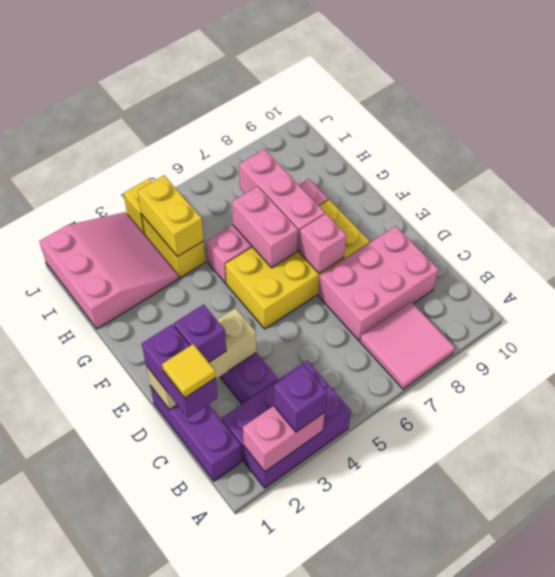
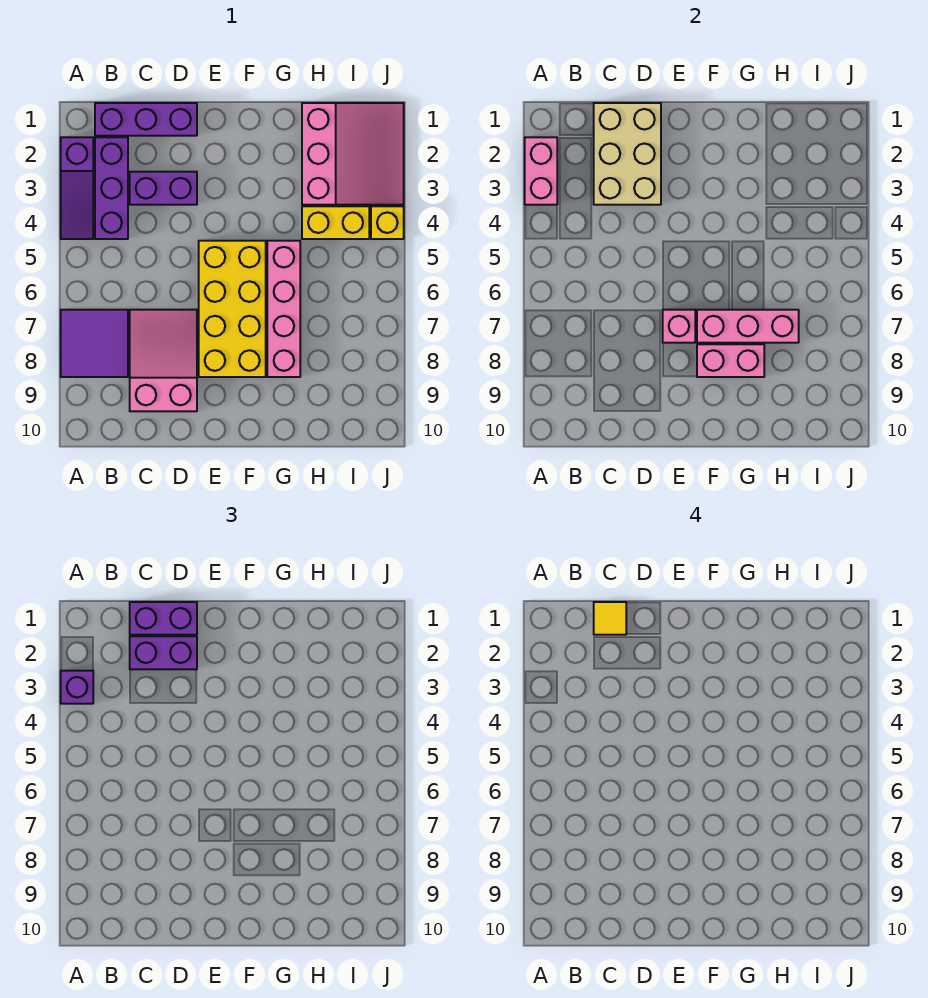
purple 1x3 brick [243,386,351,488] -> purple 1x3 slope [61,137,93,239]
pink 2x2 tile [360,302,455,389] -> purple 2x2 tile [61,310,128,377]
pink 2x3 brick [318,226,439,341] -> pink 2x3 slope [130,310,197,411]
tan 1x3 brick [146,308,256,410] -> tan 2x3 brick [594,103,661,205]
purple 1x1 brick [174,304,226,362] -> purple 1x2 brick [130,636,197,669]
pink 1x2 brick [232,186,298,268] -> pink 1x2 brick moved to [697,344,764,377]
pink 3x3 slope [39,212,179,329] -> pink 3x3 slope turned to [302,103,404,205]
yellow 1x2 brick [137,175,204,257] -> none

